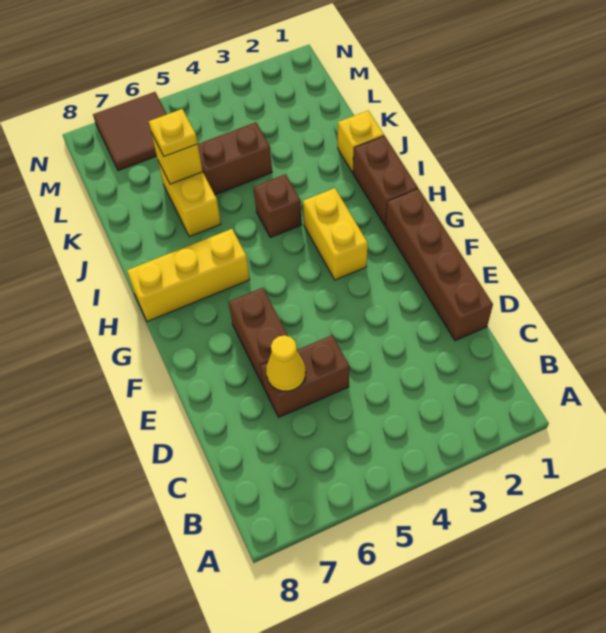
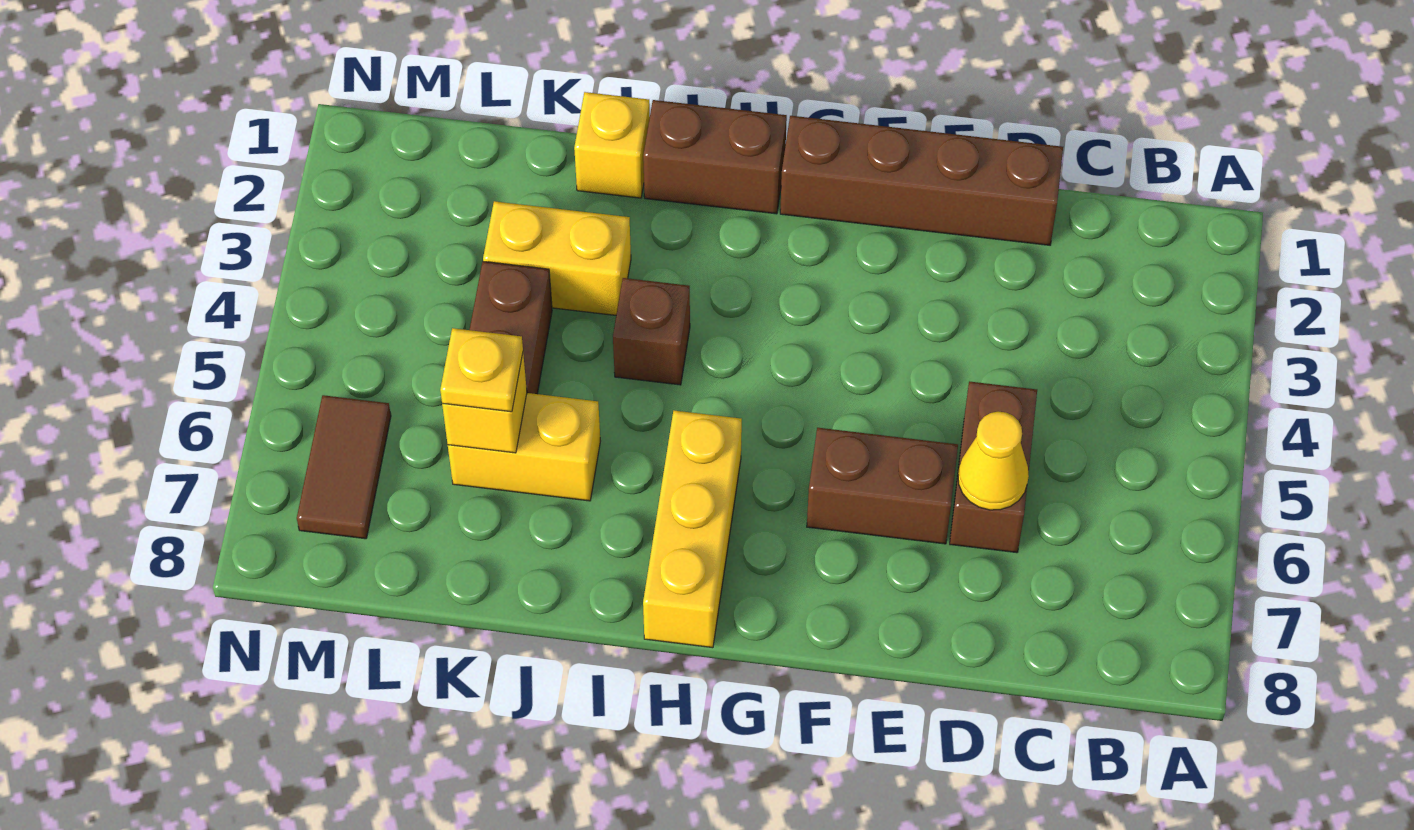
yellow 1x2 brick [303,188,368,280] -> yellow 1x2 brick moved to [483,201,631,315]
brown 2x2 tile [93,92,167,171] -> brown 1x2 tile [297,395,391,539]

